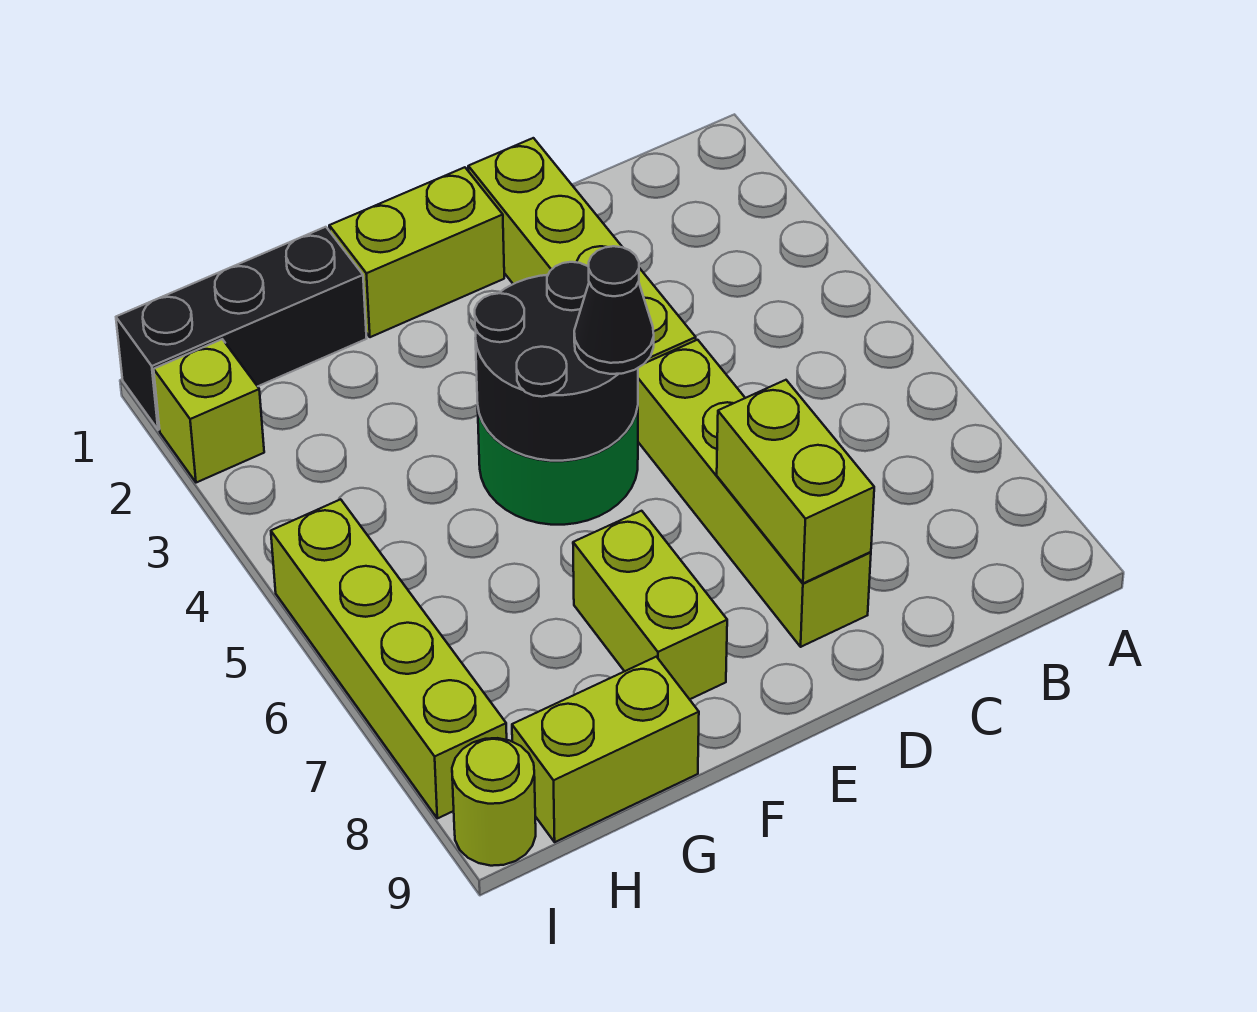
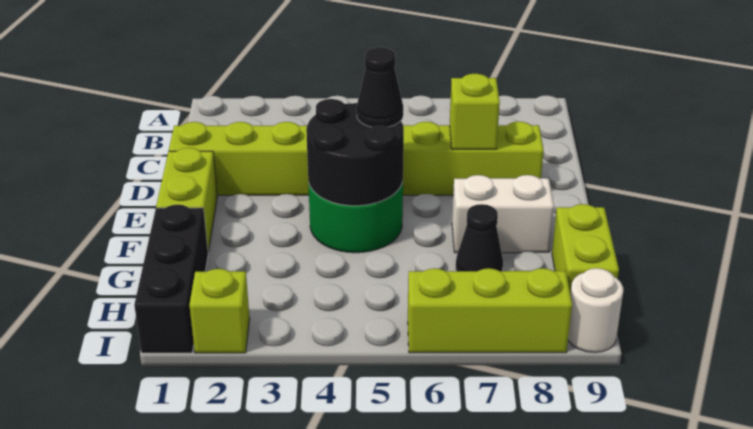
lime 1x2 brick [717,380,874,583] -> lime 1x1 brick [450,74,500,149]
lime 1x2 brick [573,511,727,699] -> white 1x2 brick [452,175,554,253]
none -> black 1x1 cone [456,204,503,271]
lime 1x4 brick [271,499,507,818] -> lime 1x3 brick [408,268,572,353]
lime 1x1 round brick [452,738,536,866] -> white 1x1 round brick [568,268,623,352]

